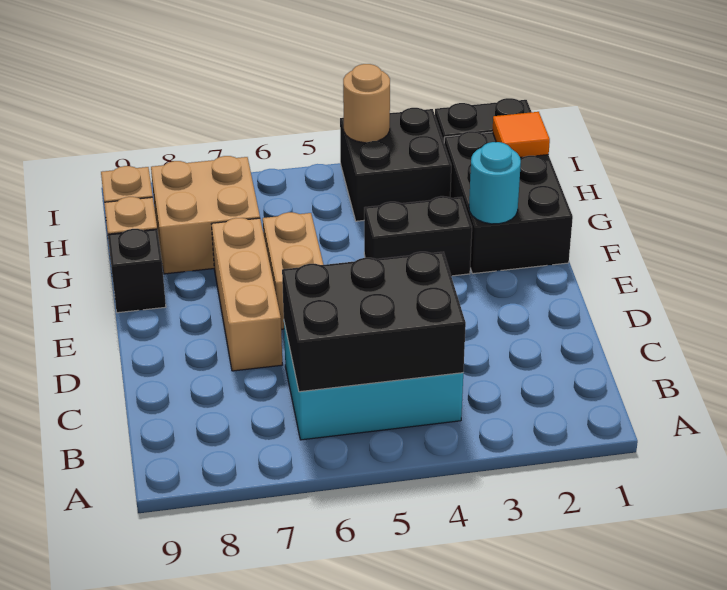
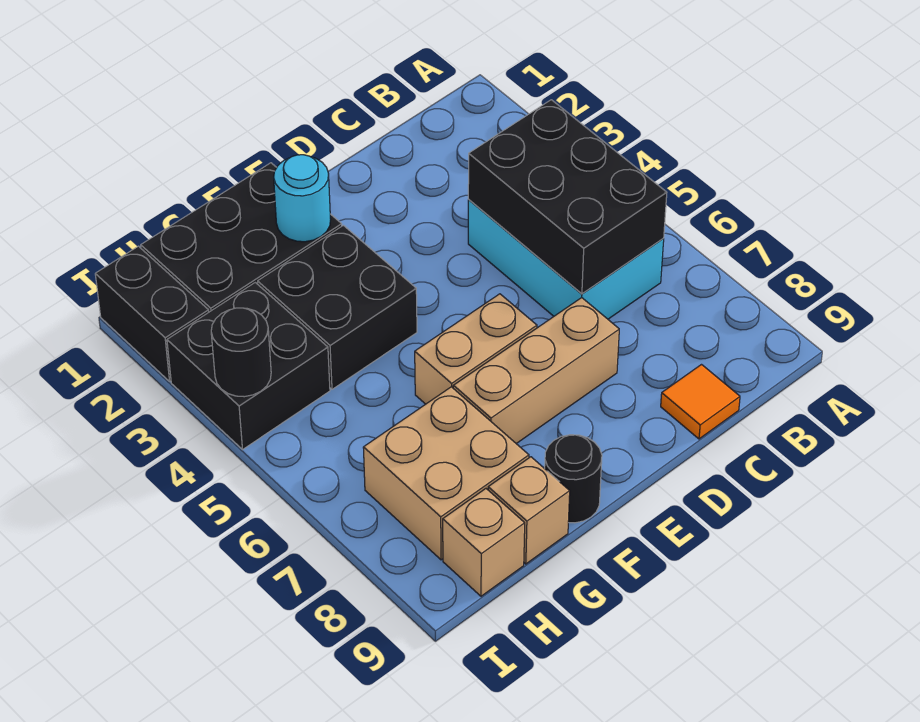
black 1x2 brick [364,196,472,276] -> black 2x2 brick [258,225,417,389]
black 1x1 brick [108,229,166,313] -> black 1x1 round brick [545,435,602,523]
orange 1x1 tile [492,112,550,158] -> orange 1x1 tile moved to [661,365,740,439]
tan 1x1 round brick [343,64,390,143] -> black 1x1 round brick [211,308,271,397]

